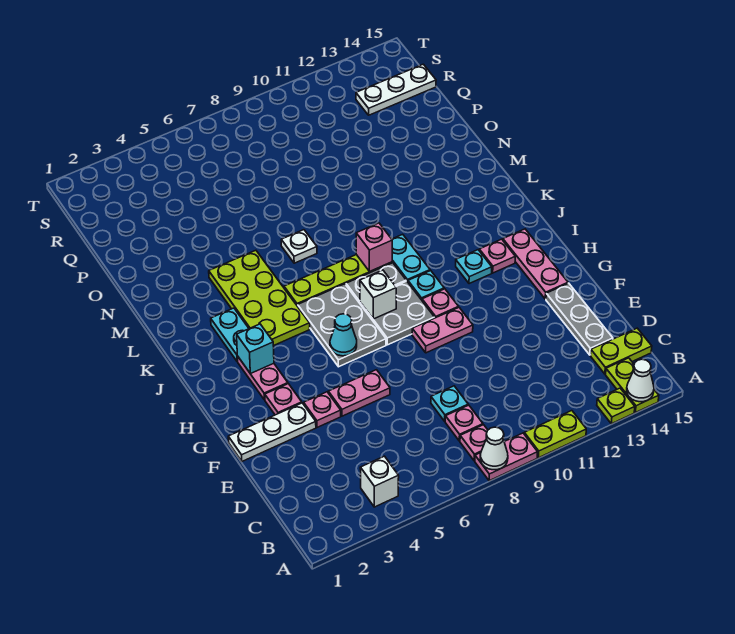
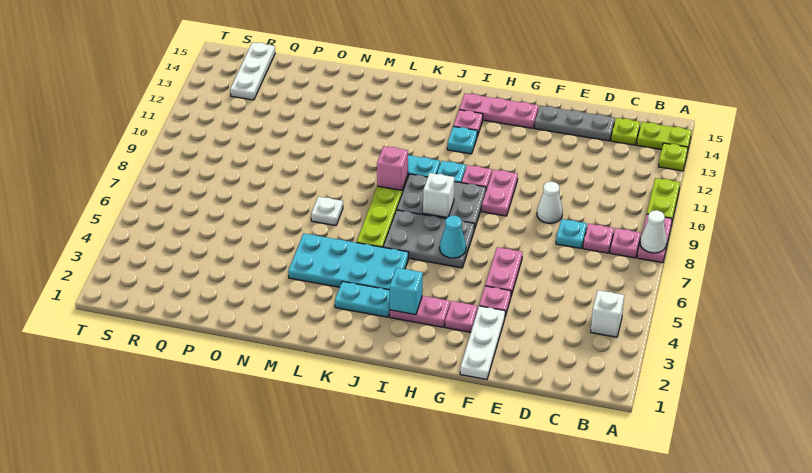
white 1x1 cone [627,359,654,402] -> white 1x1 cone moved to [537,182,563,223]
lime 1x2 plate [591,328,652,374] -> lime 1x1 plate [611,118,640,145]
lime 2x4 plate [209,250,310,346] -> cyan 2x4 plate [288,233,408,290]

